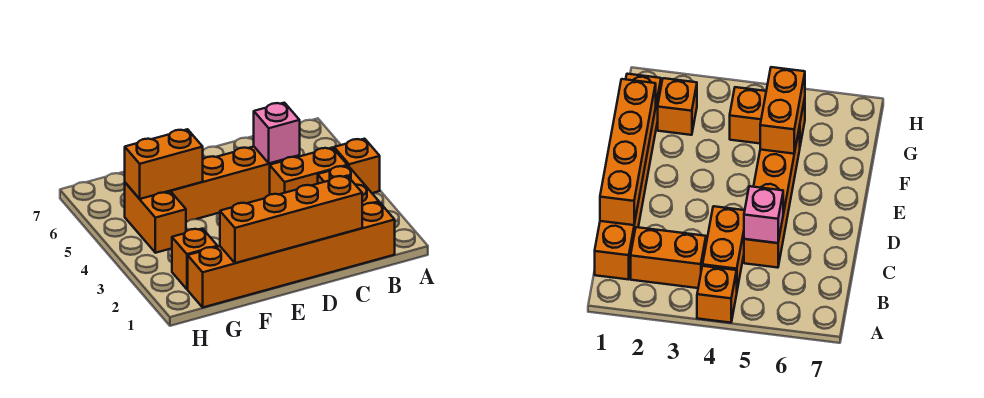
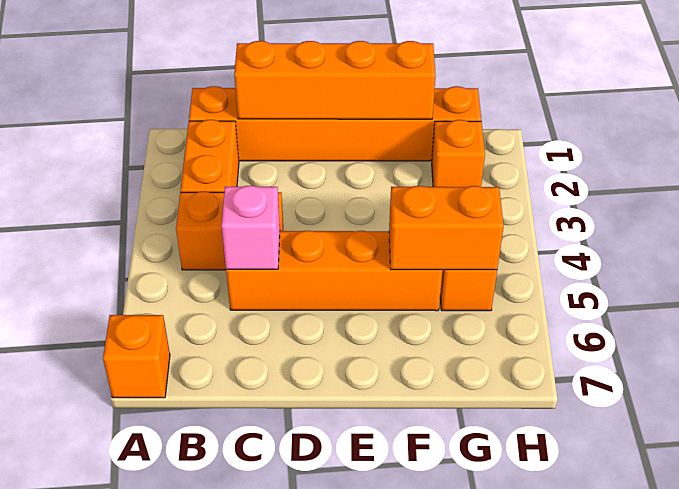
orange 1x1 brick [334,139,380,193] -> orange 1x1 brick moved to [103,315,170,398]

